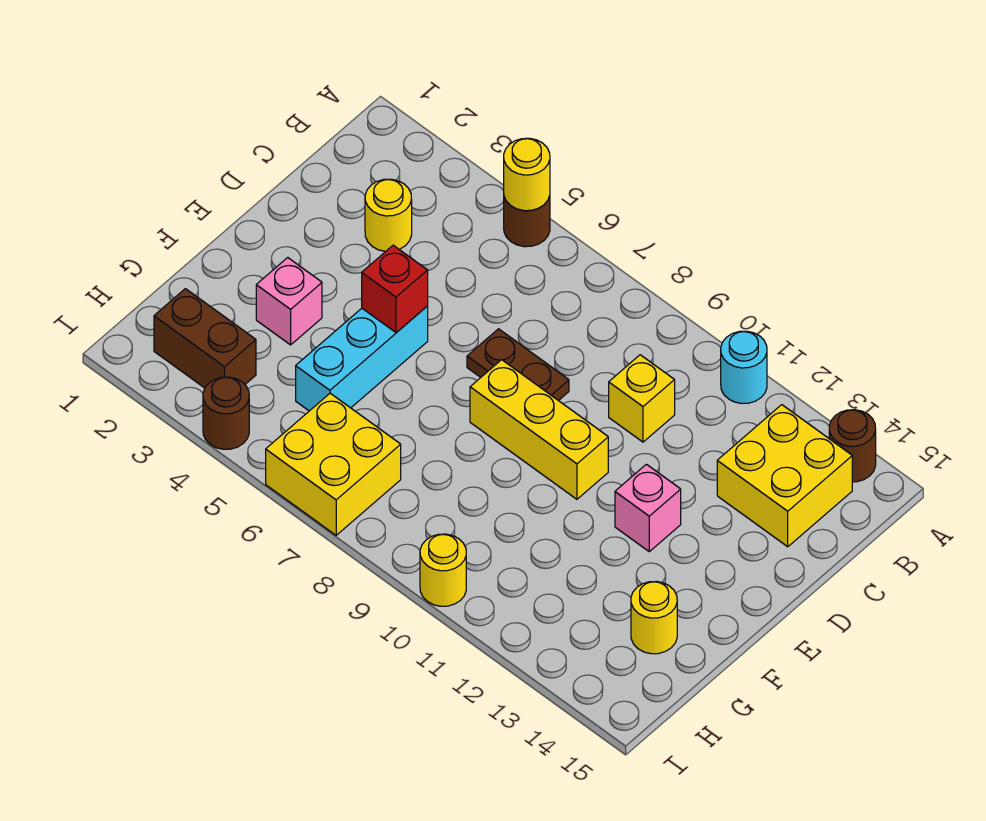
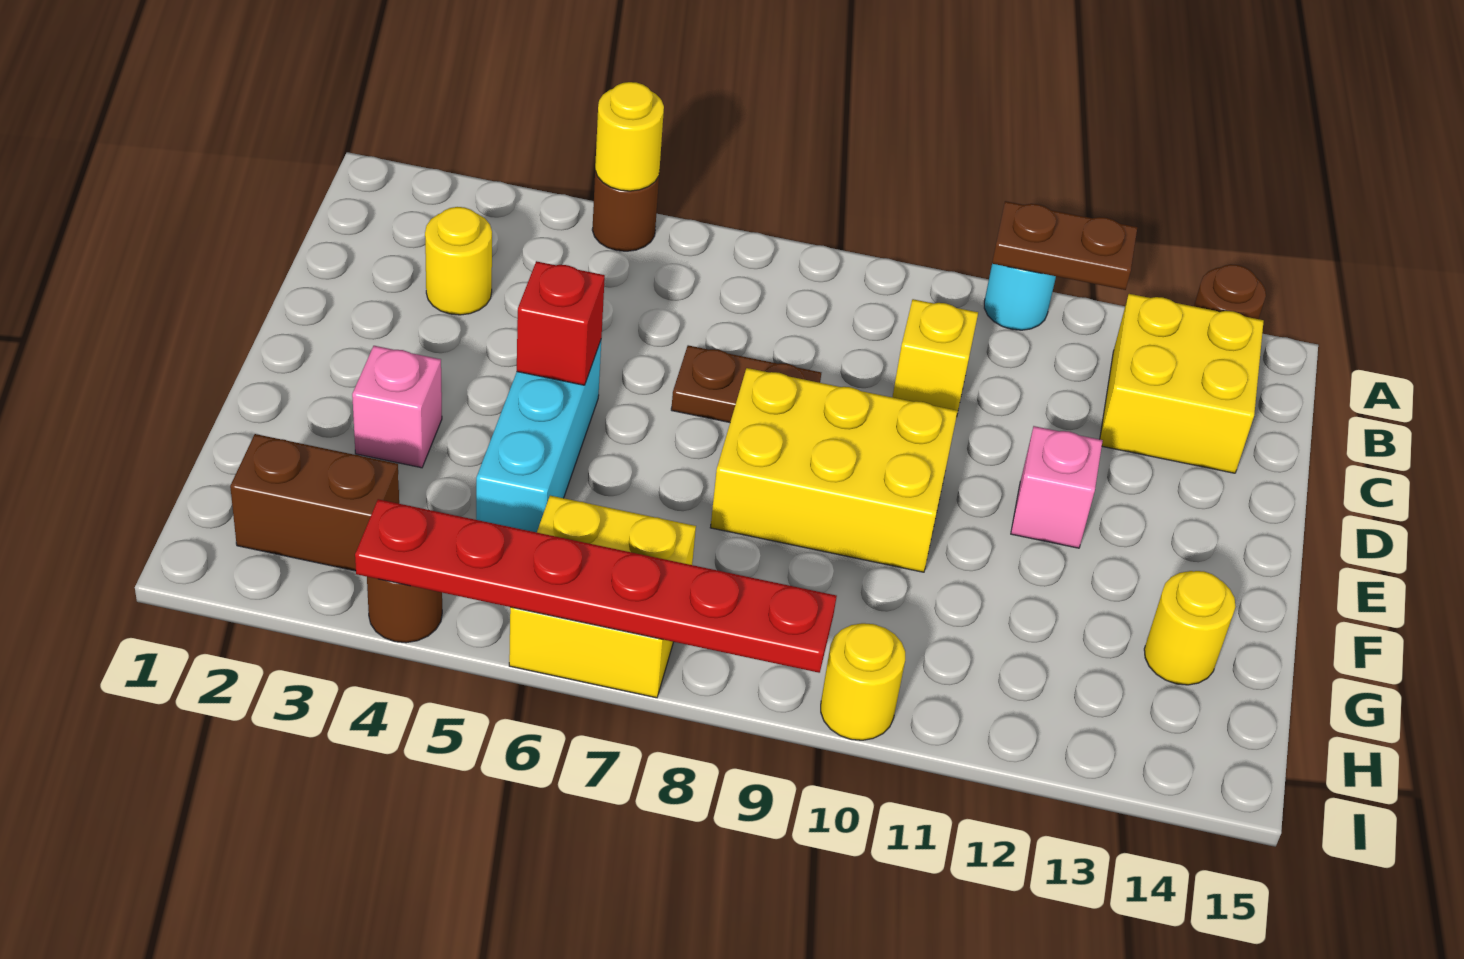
none -> brown 1x2 plate [992,201,1137,290]
yellow 1x3 brick [470,360,608,499] -> yellow 2x3 brick [710,368,958,572]
none -> red 1x6 plate [355,499,837,673]

